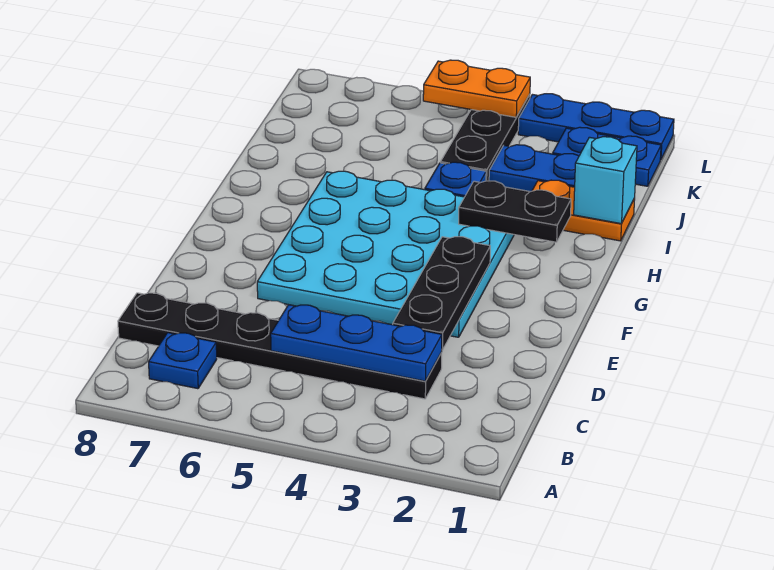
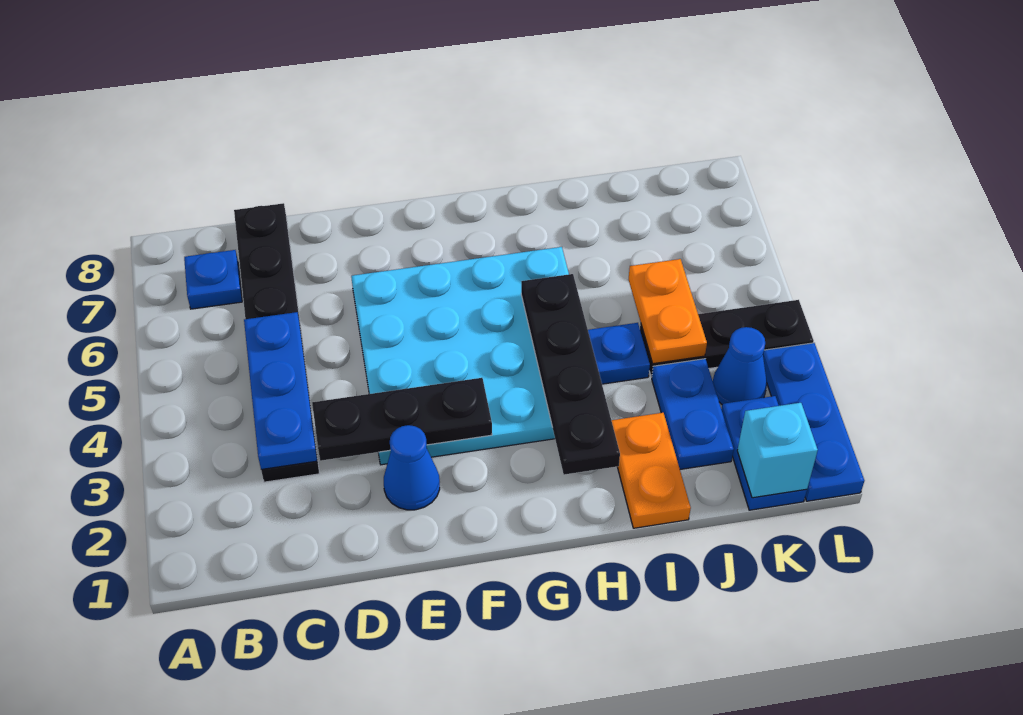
none -> blue 1x1 cone [384,425,440,510]
black 1x2 plate [459,181,571,242] -> black 1x4 plate [521,274,620,475]
cyan 1x1 brick [574,137,637,224] -> cyan 1x1 brick moved to [737,403,818,498]
none -> blue 1x1 cone [713,327,767,404]
orange 1x2 plate [423,60,530,117] -> orange 1x2 plate moved to [629,259,707,364]

